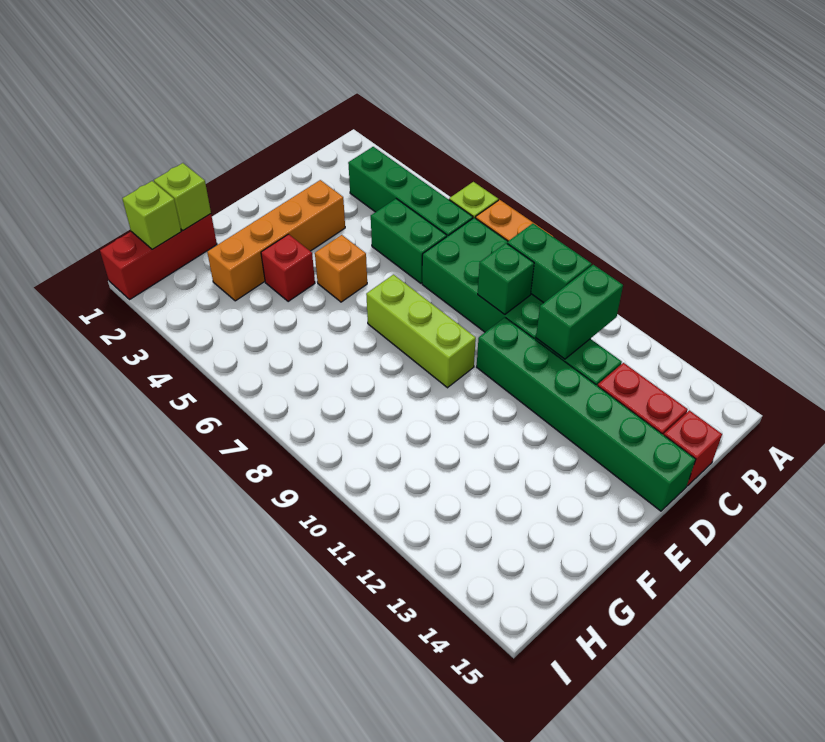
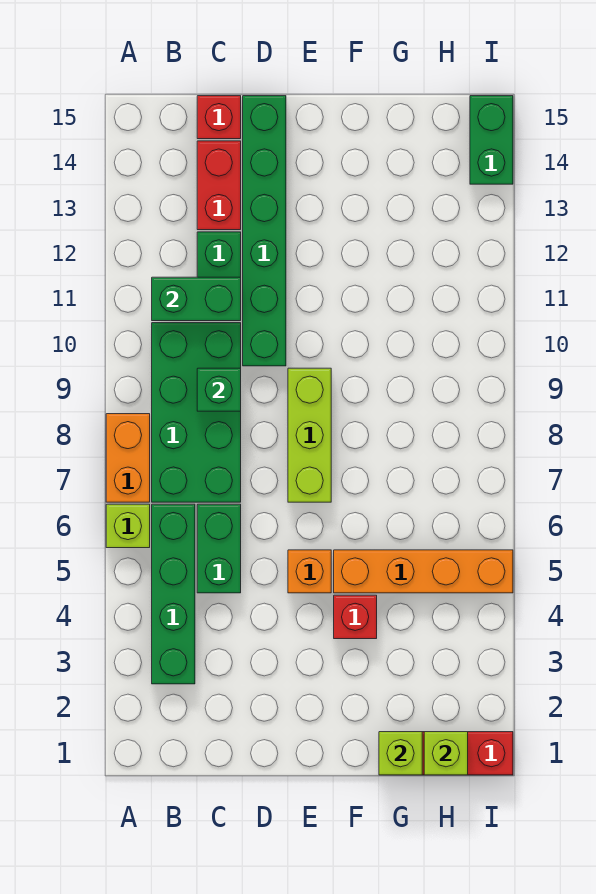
green 1x2 brick [507,224,592,303] -> green 1x2 brick moved to [470,96,513,184]
orange 1x4 brick [207,180,345,301] -> orange 1x4 brick moved to [334,550,513,593]

